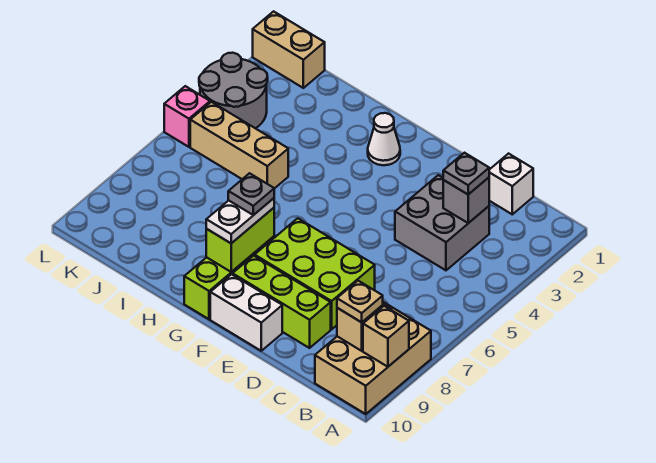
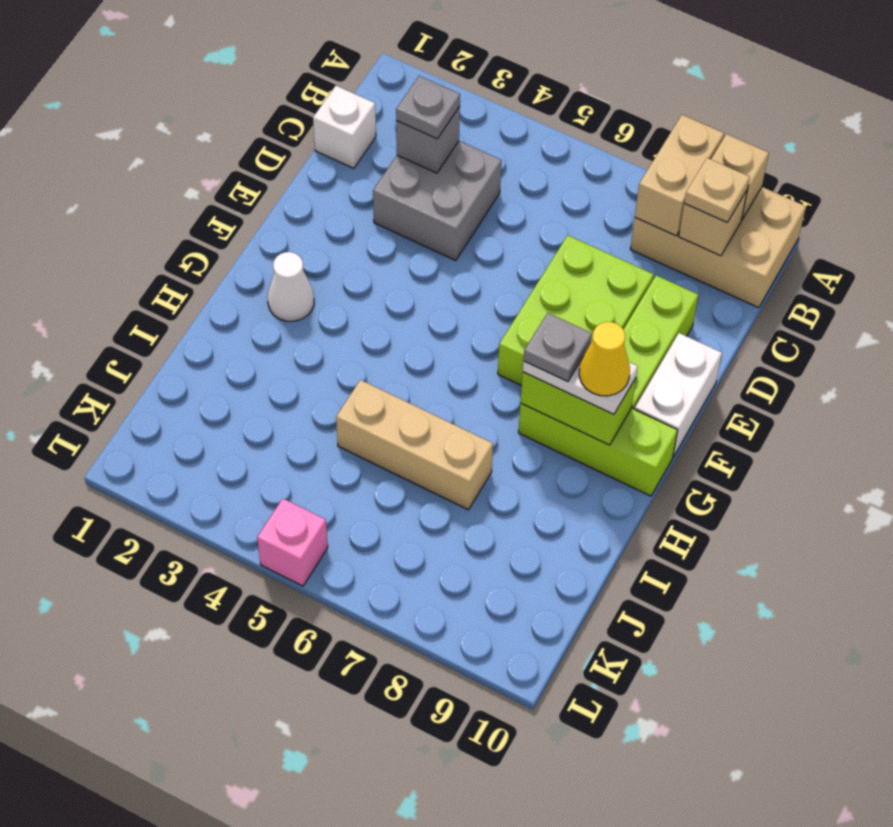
none -> yellow 1x1 cone [579,322,630,396]
tan 1x3 brick [190,102,288,189] -> tan 1x3 brick turned to [336,380,493,510]
tan 1x2 brick [253,11,325,88] -> tan 1x2 brick moved to [635,115,724,236]
grey 2x2 round brick [199,53,268,128] -> none

